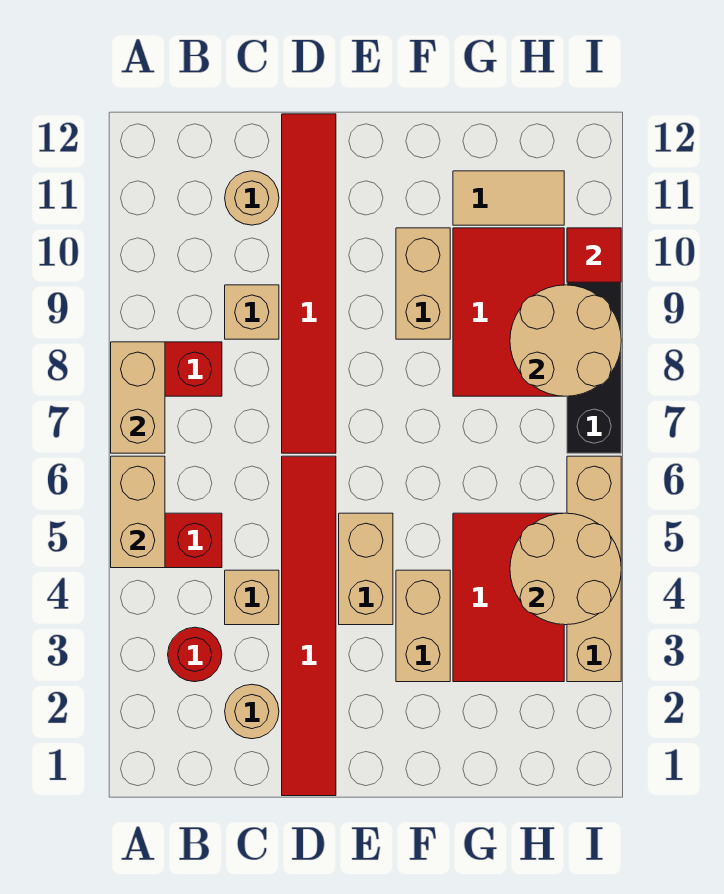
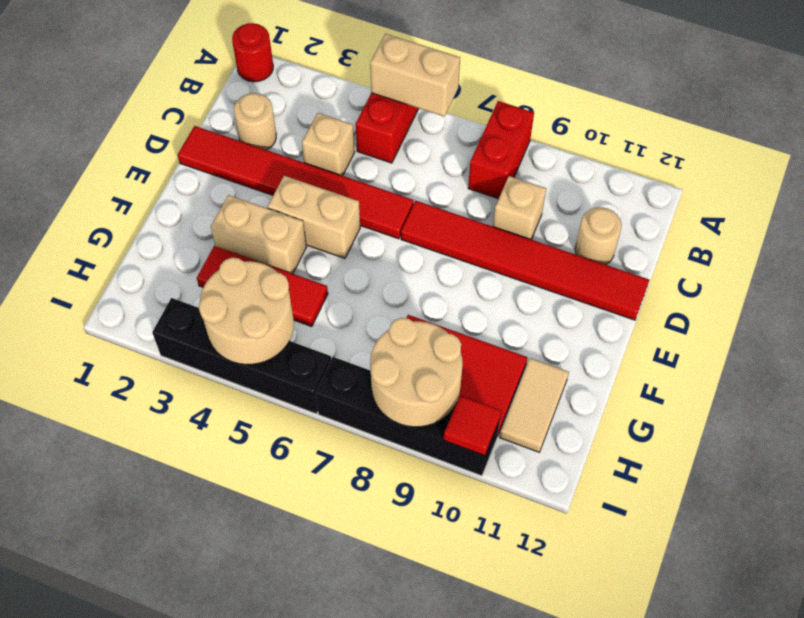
tan 1x2 brick [111,342,165,453] -> none
red 1x1 round brick [168,627,222,682] -> red 1x1 round brick moved to [232,23,273,82]
tan 1x2 brick [396,228,450,339] -> none
red 2x3 tile [453,513,564,682] -> red 1x3 tile [197,246,328,327]
tan 1x4 brick [567,456,621,682] -> black 1x4 brick [152,298,331,414]

